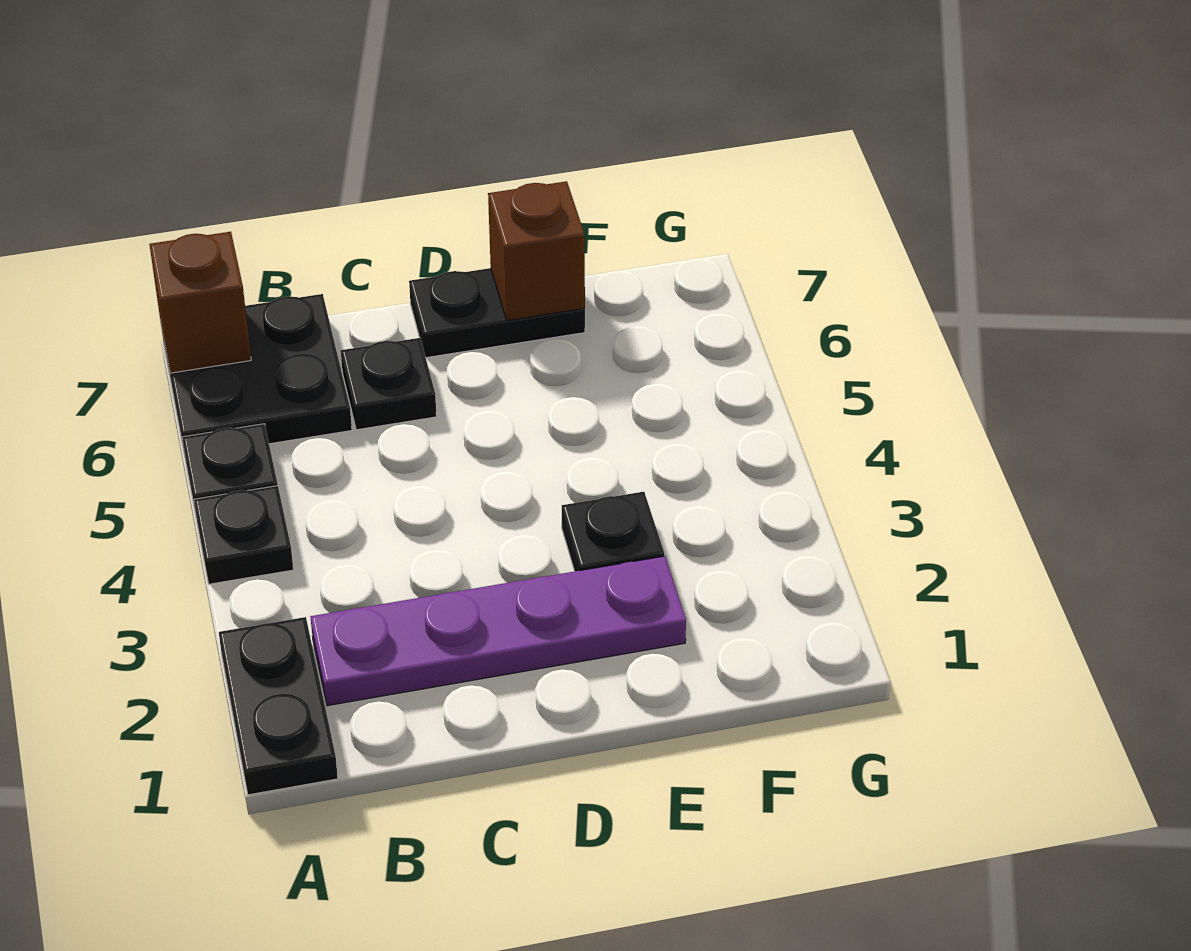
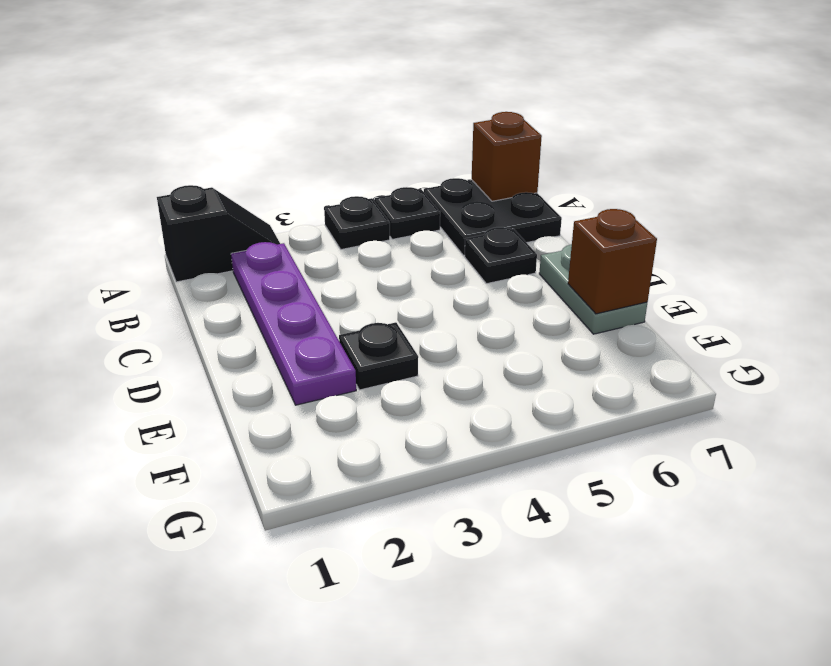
black 1x2 plate [219,617,338,795] -> black 1x2 slope [157,185,280,282]
black 1x2 plate [409,268,585,358] -> grey 1x2 plate [539,244,647,334]

